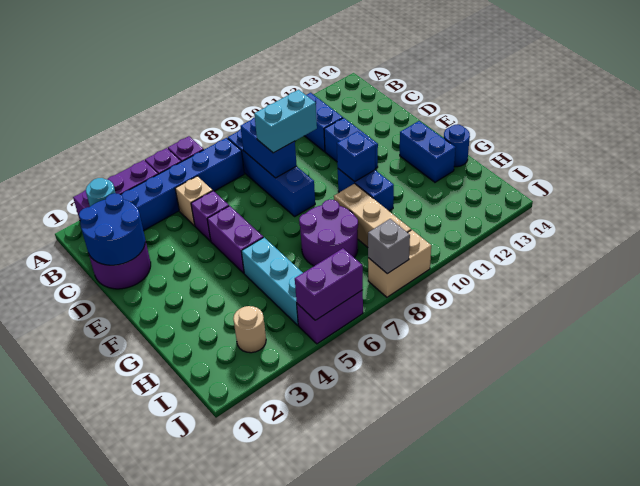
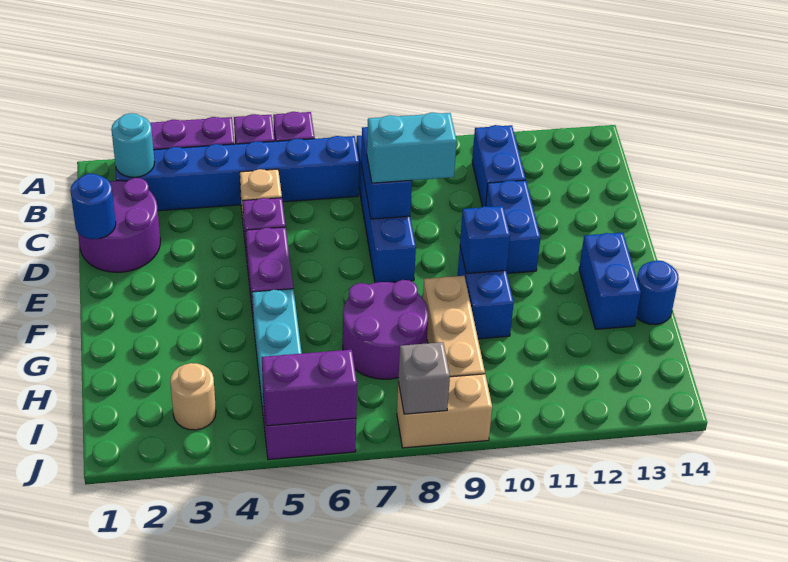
blue 2x2 round brick [79,193,145,265] -> blue 1x1 round brick [70,174,116,239]

